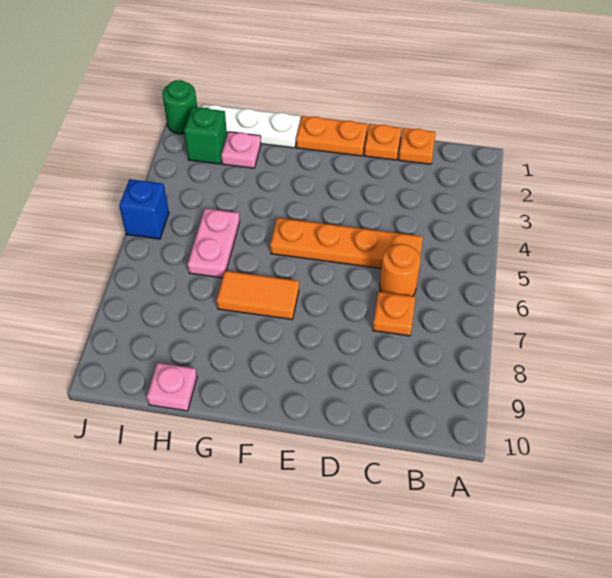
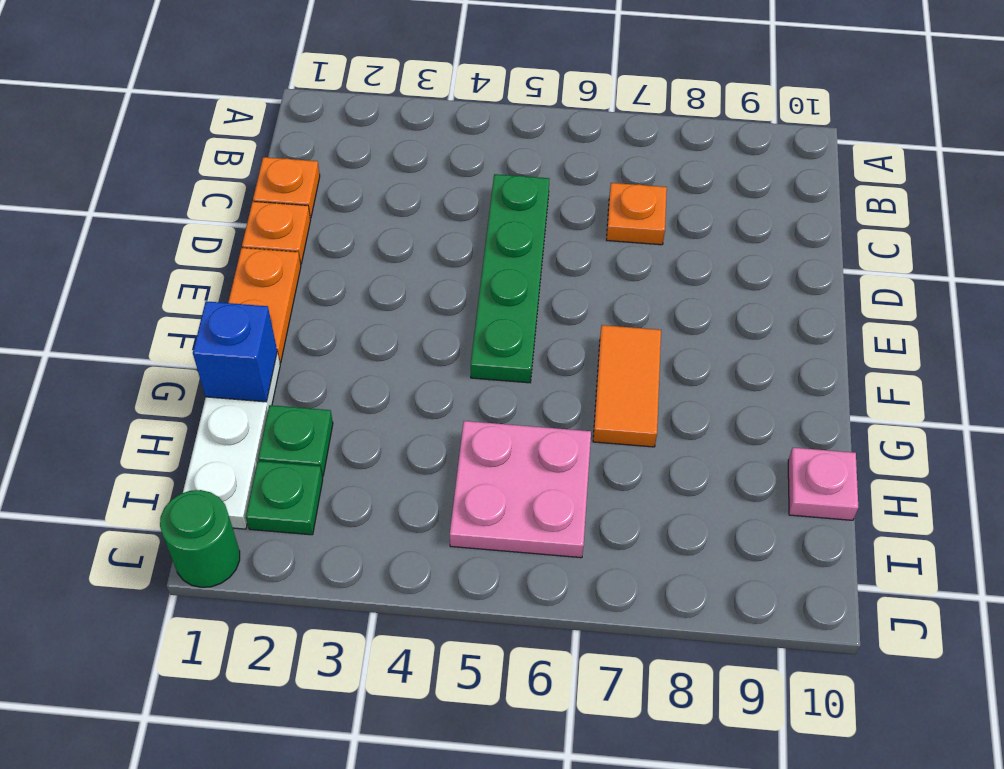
orange 1x4 plate [270,218,423,268] -> green 1x4 plate [471,174,549,383]
orange 1x1 round brick [380,244,421,296] -> none
pink 1x1 plate [221,132,261,168] -> green 1x1 plate [258,405,333,476]
pink 1x2 plate [188,209,240,278] -> pink 2x2 plate [450,421,591,558]
green 1x1 brick [184,107,227,164] -> green 1x1 plate [246,461,323,535]
blue 1x1 brick [119,179,169,239] -> blue 1x1 brick moved to [193,301,277,402]

